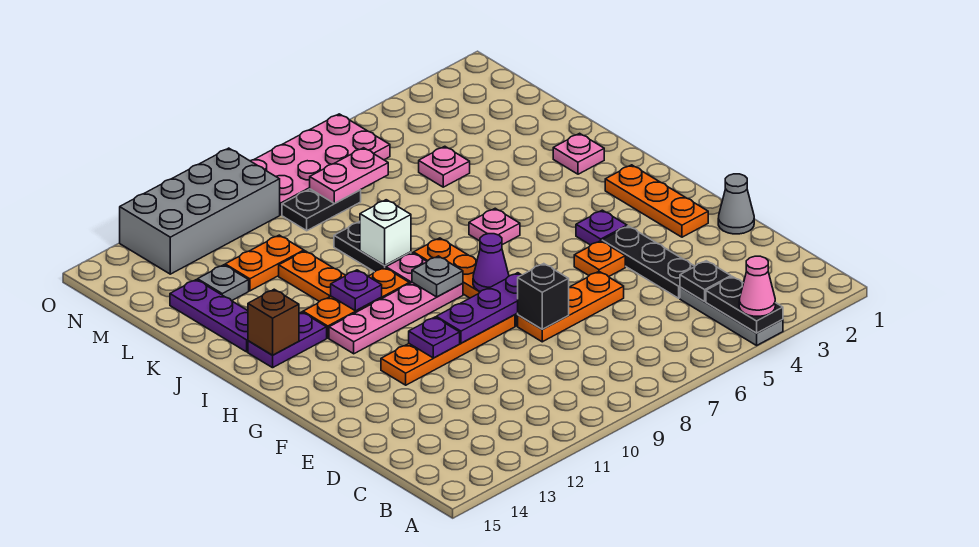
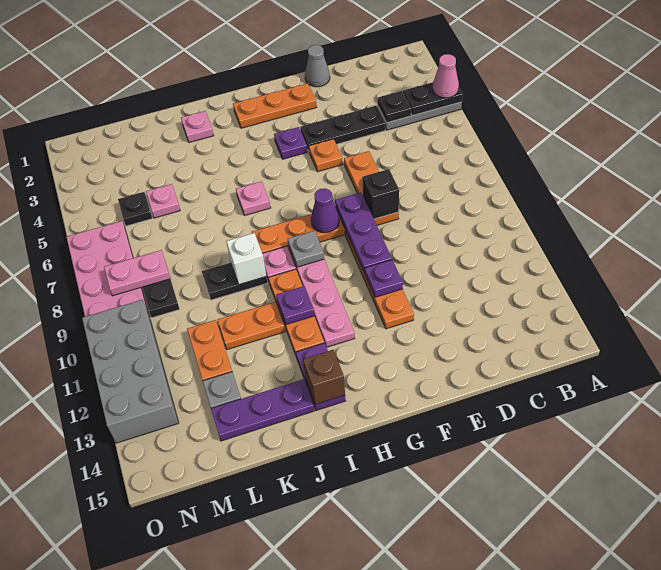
none -> black 1x1 plate [118,192,152,226]
pink 1x2 plate [310,148,388,203] -> pink 1x2 plate turned to [104,250,170,296]

